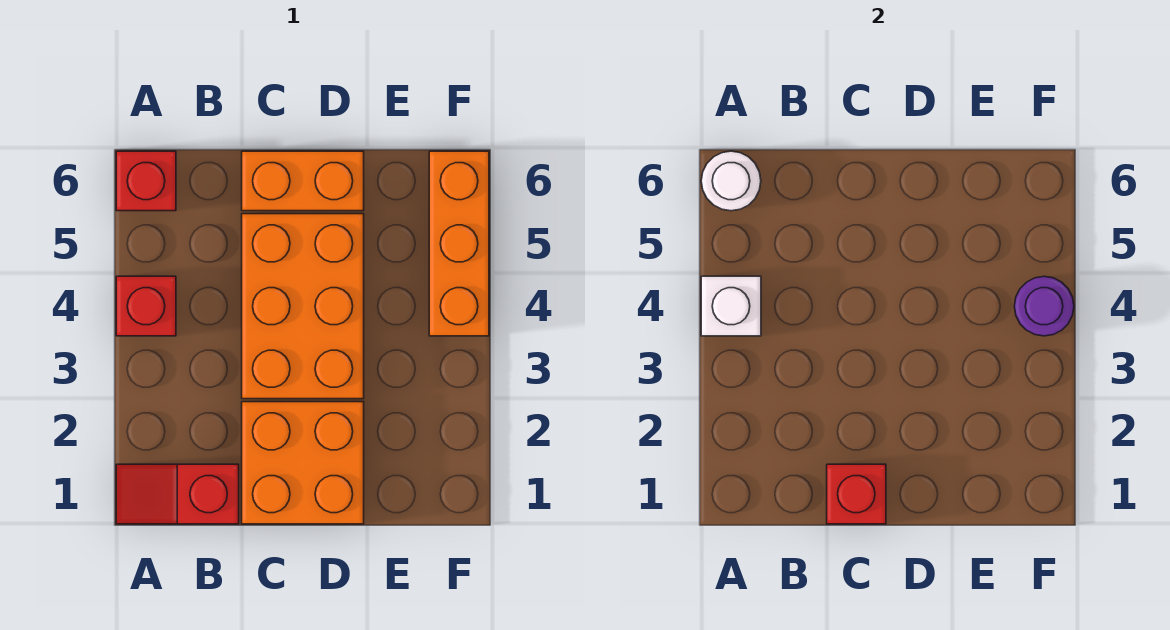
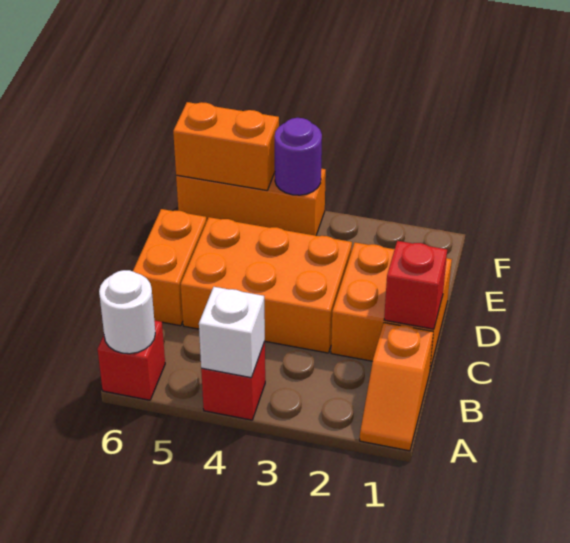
red 1x2 slope [116,464,239,524] -> orange 1x2 slope [360,323,433,451]
none -> orange 1x2 brick [173,102,279,190]

